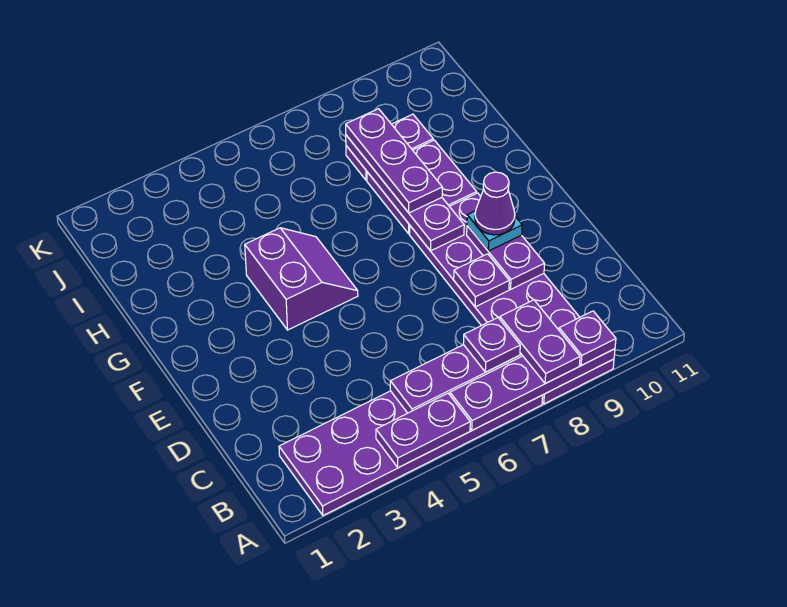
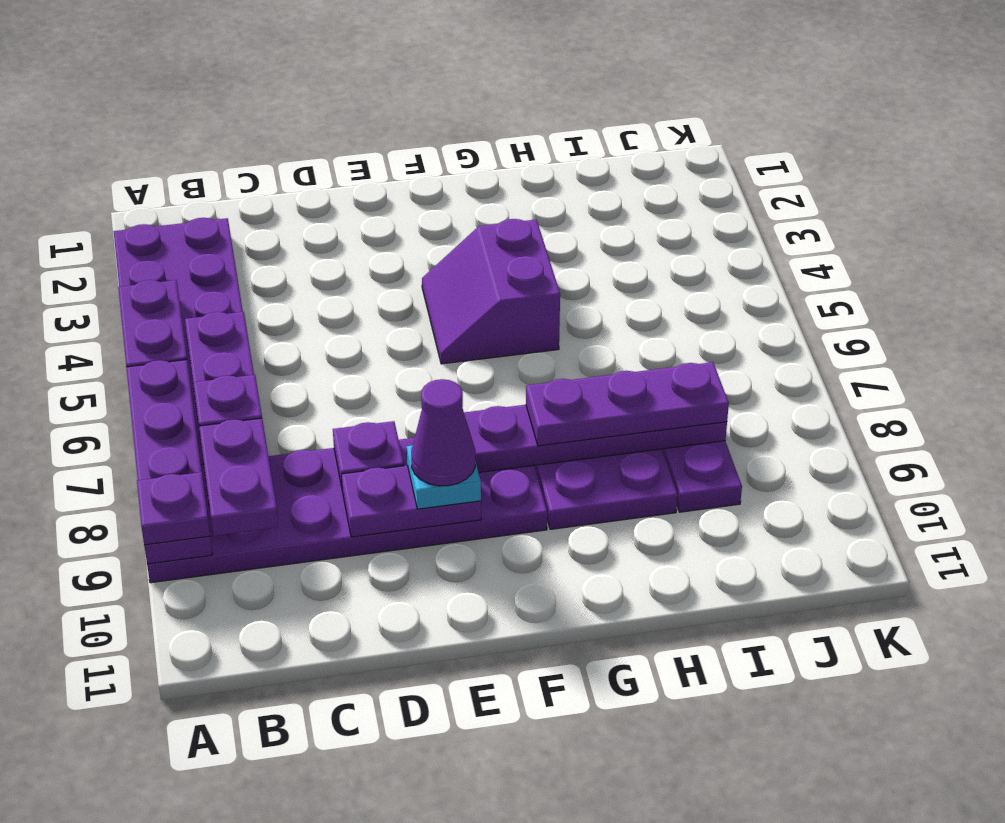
purple 1x2 plate [500,300,580,384] -> purple 1x2 plate turned to [199,418,279,536]
purple 2x2 slope [245,228,358,330] -> purple 2x2 slope turned to [422,219,560,364]

